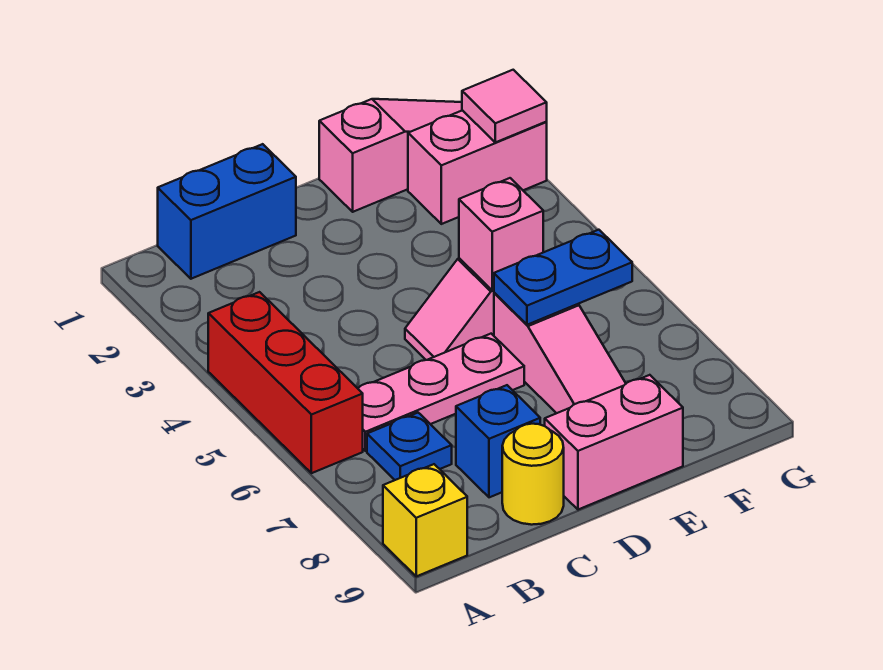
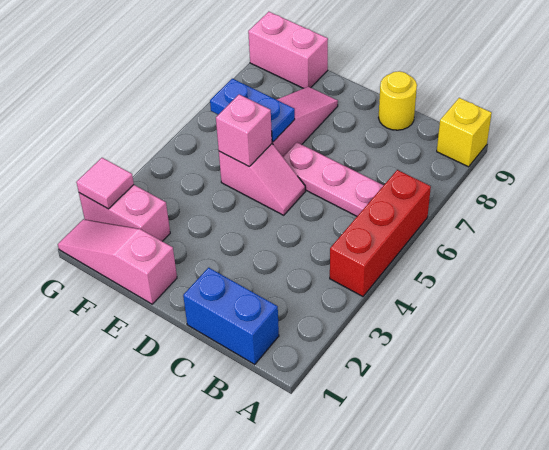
blue 1x1 plate [367,413,452,480] -> none
blue 1x1 brick [456,385,540,497] -> none
pink 1x2 brick [545,375,683,510] -> pink 1x2 brick moved to [248,12,328,88]

